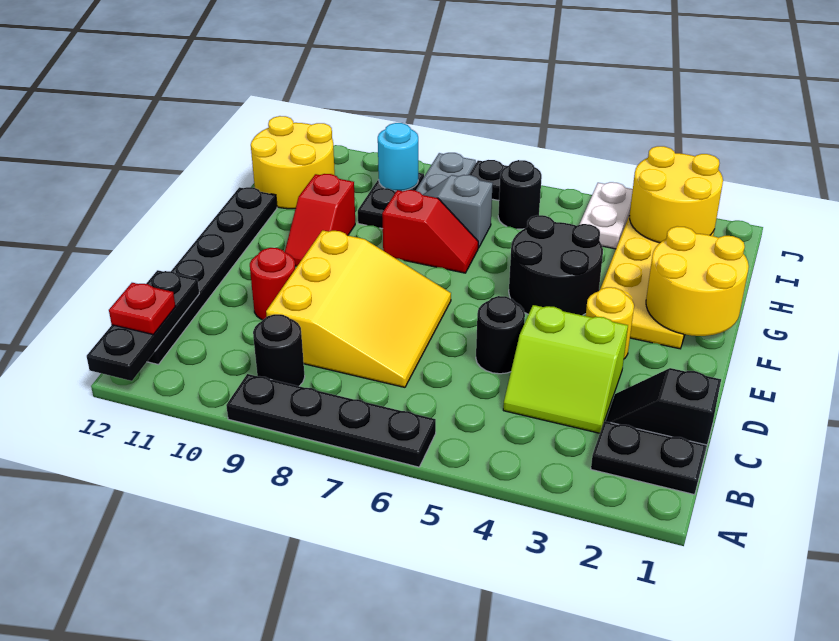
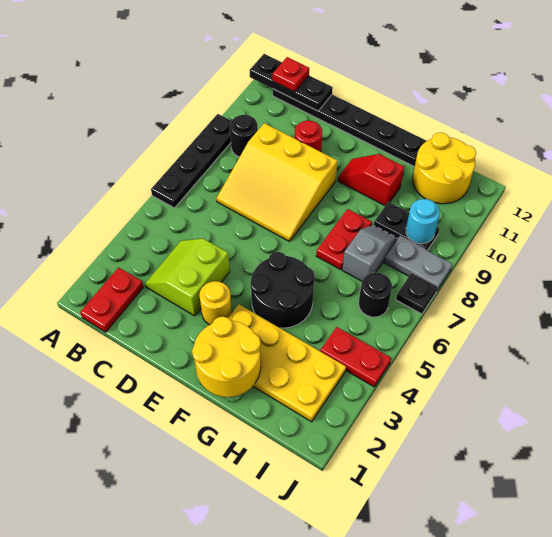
black 1x2 plate [591,421,706,495] -> red 1x2 plate [80,267,143,332]
black 1x2 slope [606,368,721,452] -> none
black 1x1 round brick [476,296,525,374] -> none
red 1x2 slope [382,190,478,273] -> red 1x2 plate [316,209,372,270]
yellow 2x2 round brick [630,146,723,243] -> none
white 1x2 plate [579,182,633,249] -> red 1x2 plate [320,327,391,387]

